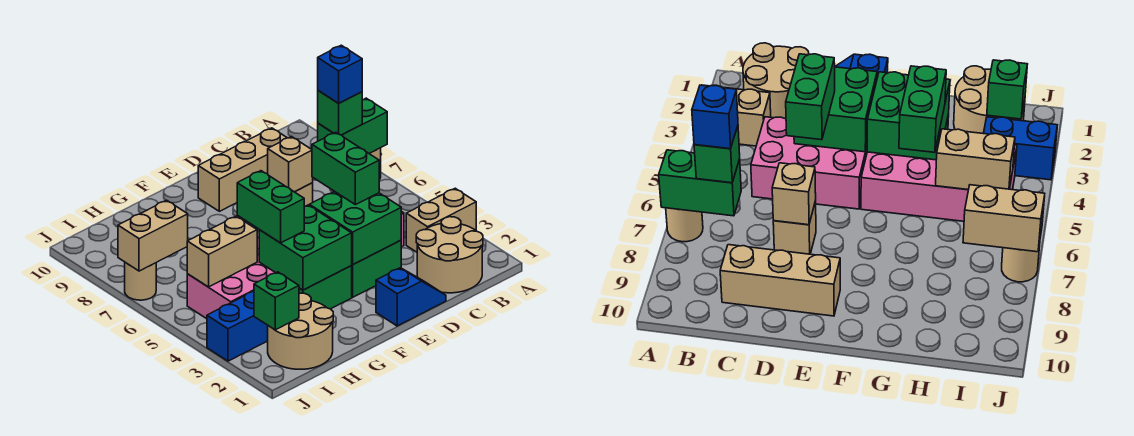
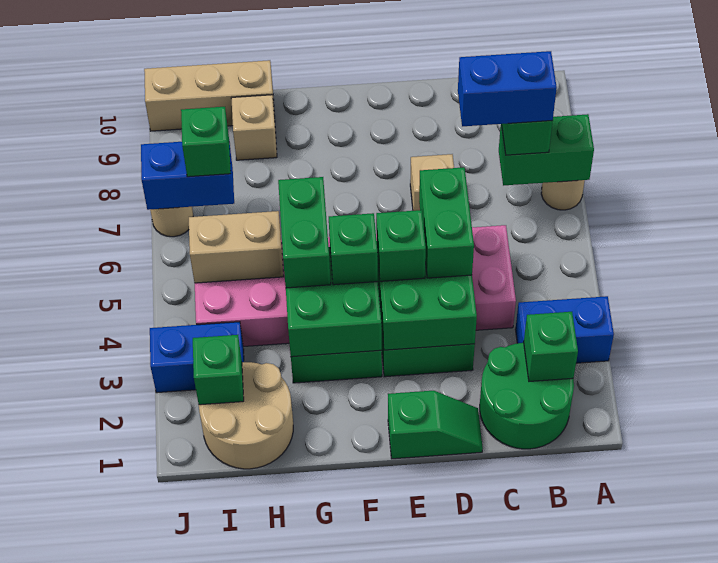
tan 1x2 brick [406,188,476,252] -> blue 1x2 brick [515,296,614,363]
tan 2x2 round brick [416,217,483,293] -> green 2x2 round brick [480,343,574,449]
none -> green 1x1 brick [523,312,578,381]
blue 1x1 brick [318,45,362,103] -> blue 1x2 brick [458,51,557,126]
tan 1x3 brick [198,128,287,211] -> tan 1x3 brick moved to [144,60,275,131]
blue 1x2 slope [376,268,446,326] -> green 1x2 slope [388,391,483,459]
tan 1x1 brick [268,137,313,192] -> tan 1x1 brick moved to [231,95,277,160]
none -> green 1x1 brick [376,210,426,281]
none -> green 1x1 brick [329,213,378,285]
tan 1x2 brick [118,200,188,271] -> blue 1x2 brick [141,142,234,210]
none -> green 1x1 brick [181,107,231,177]

